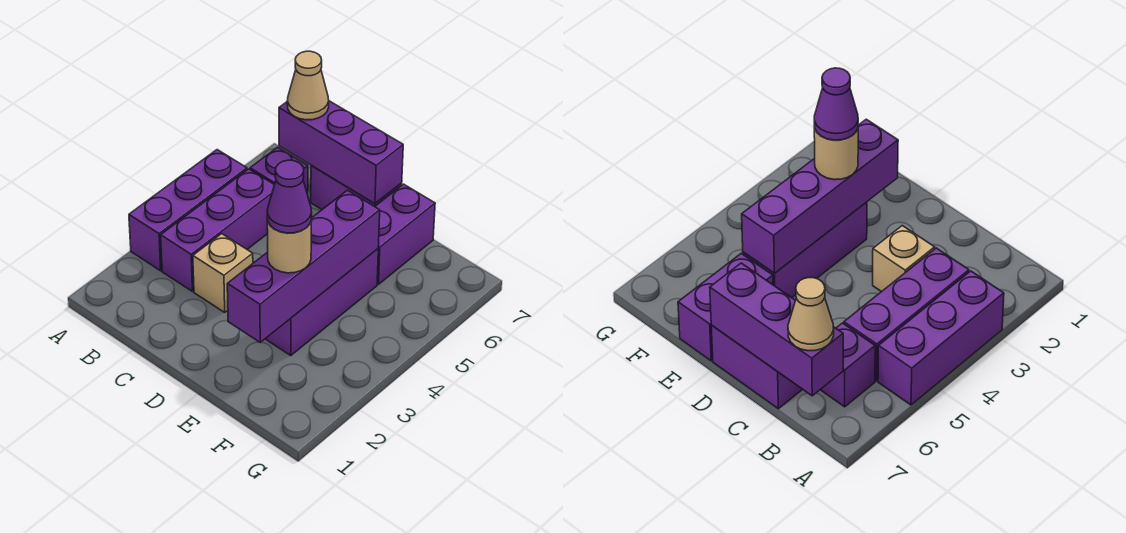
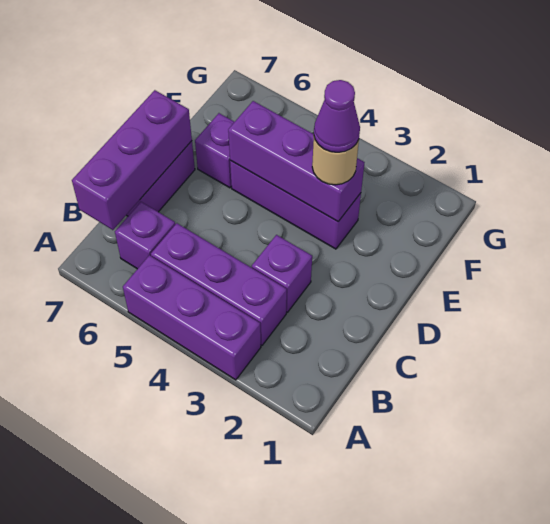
tan 1x1 cone [287,51,329,120] -> none
tan 1x1 brick [193,234,253,312] -> purple 1x1 brick [252,235,312,312]
purple 1x4 brick [227,190,380,342] -> purple 1x3 brick [228,101,365,221]
purple 1x2 brick [375,184,435,284] -> purple 1x1 brick [195,113,234,188]

